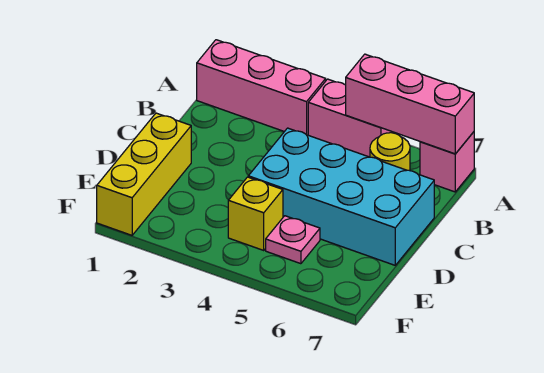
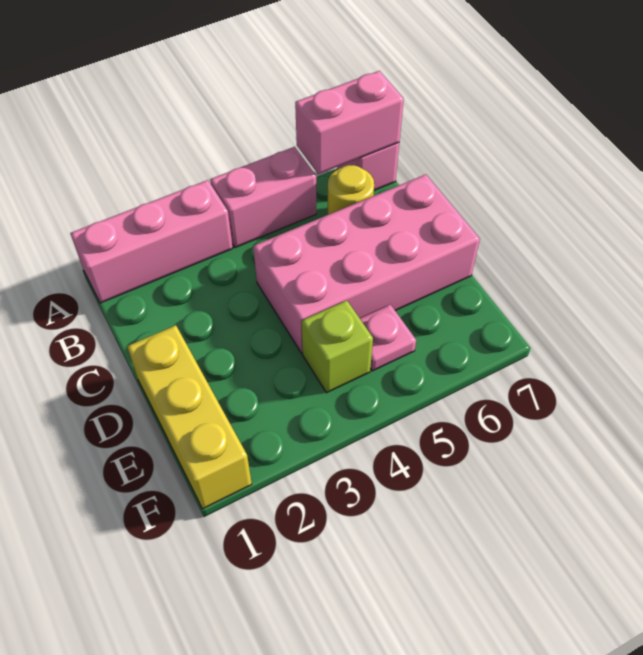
pink 1x3 brick [346,54,474,154] -> pink 1x2 brick [295,71,404,174]
cyan 2x4 brick [248,128,434,265] -> pink 2x4 brick [253,175,480,353]
yellow 1x1 brick [228,177,283,250] -> lime 1x1 brick [302,300,373,393]

